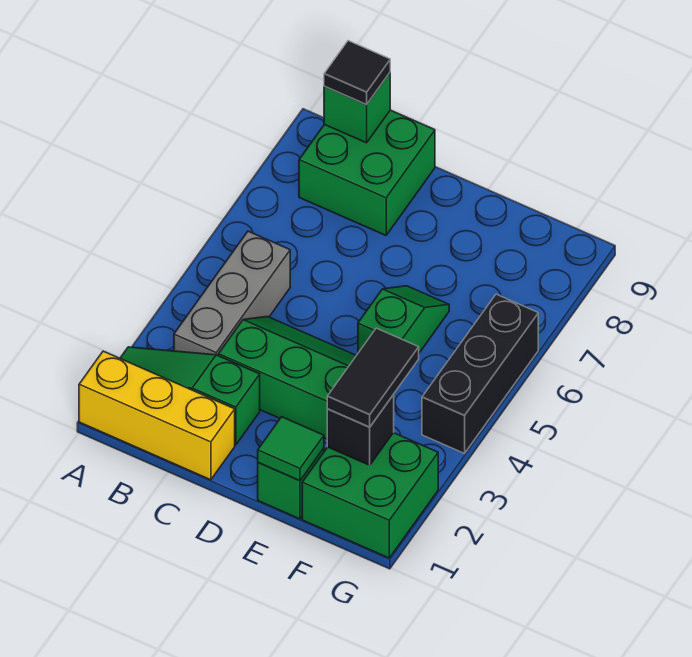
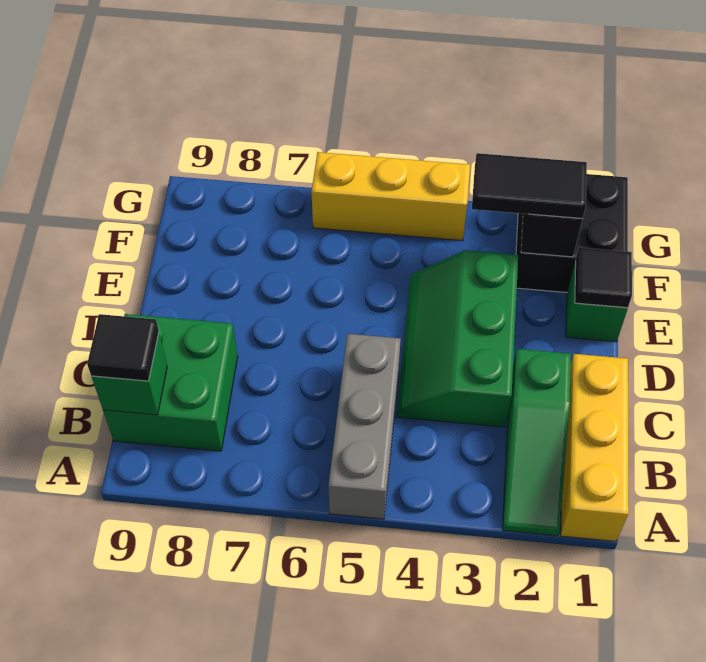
grey 1x3 brick [174,231,290,355] -> grey 1x3 brick turned to [328,334,401,519]
green 1x1 tile [258,417,324,481] -> black 1x1 tile [575,247,632,308]
green 1x2 slope [358,286,449,353] -> none
green 2x2 brick [302,433,438,558] -> black 2x2 brick [516,174,628,292]
black 1x3 brick [422,294,538,453] -> yellow 1x3 brick [312,152,470,241]

